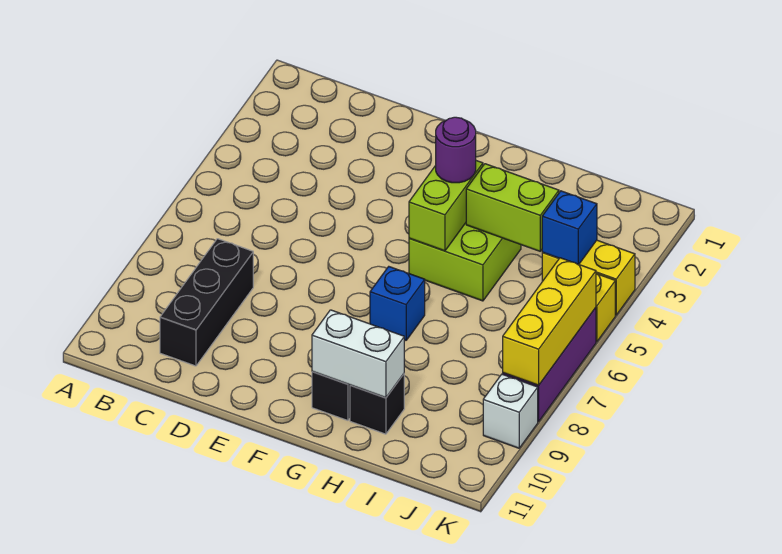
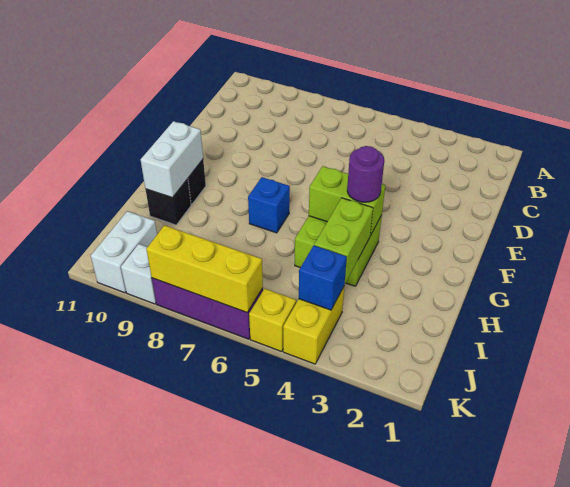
black 1x3 brick [160,239,253,366] -> none
none -> white 1x2 brick [91,211,157,293]

